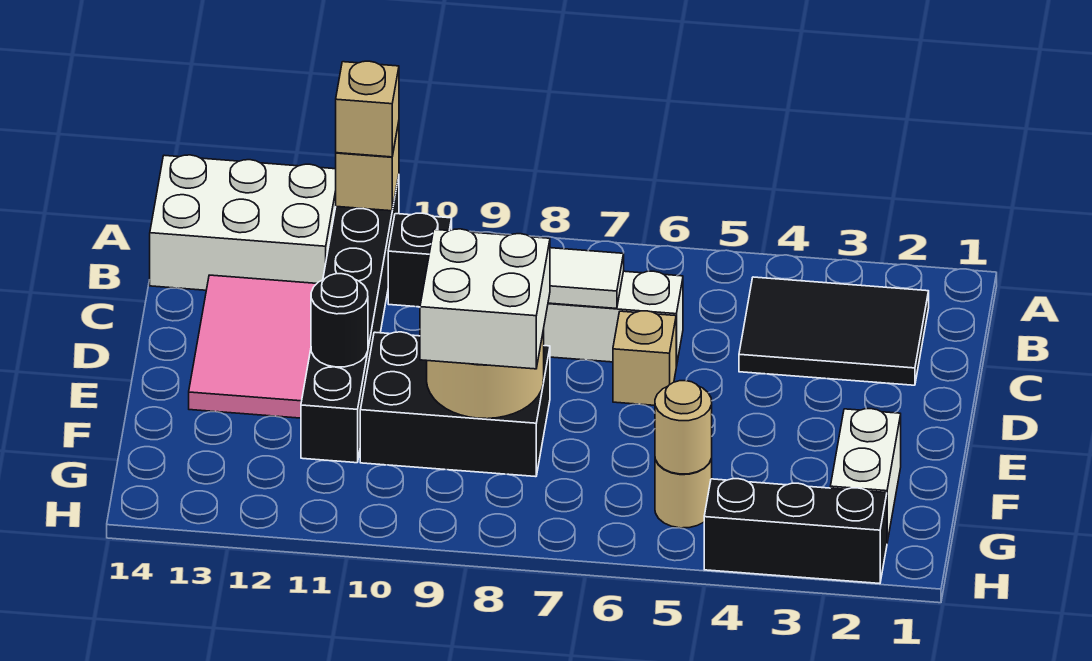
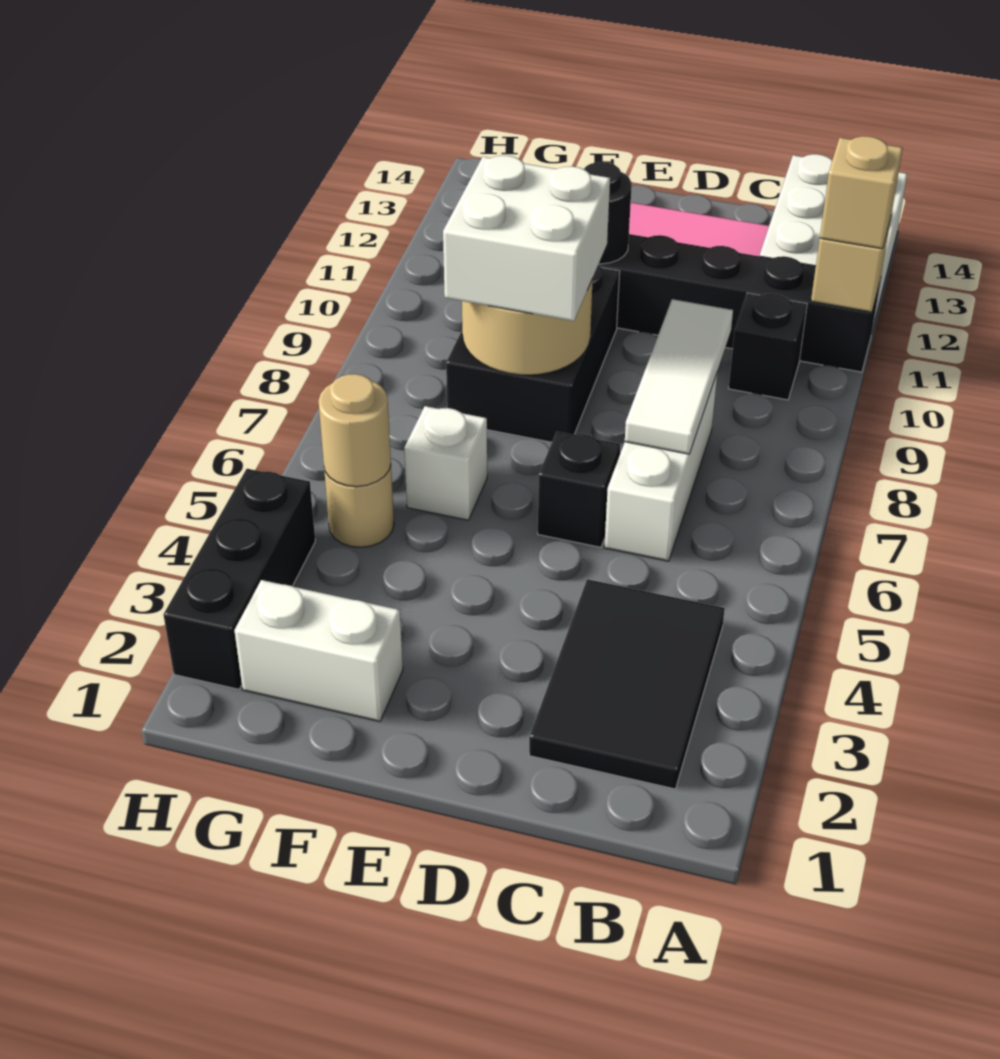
tan 1x1 brick [613,311,676,405] -> black 1x1 brick [538,432,620,547]
none -> white 1x1 brick [404,406,487,520]

